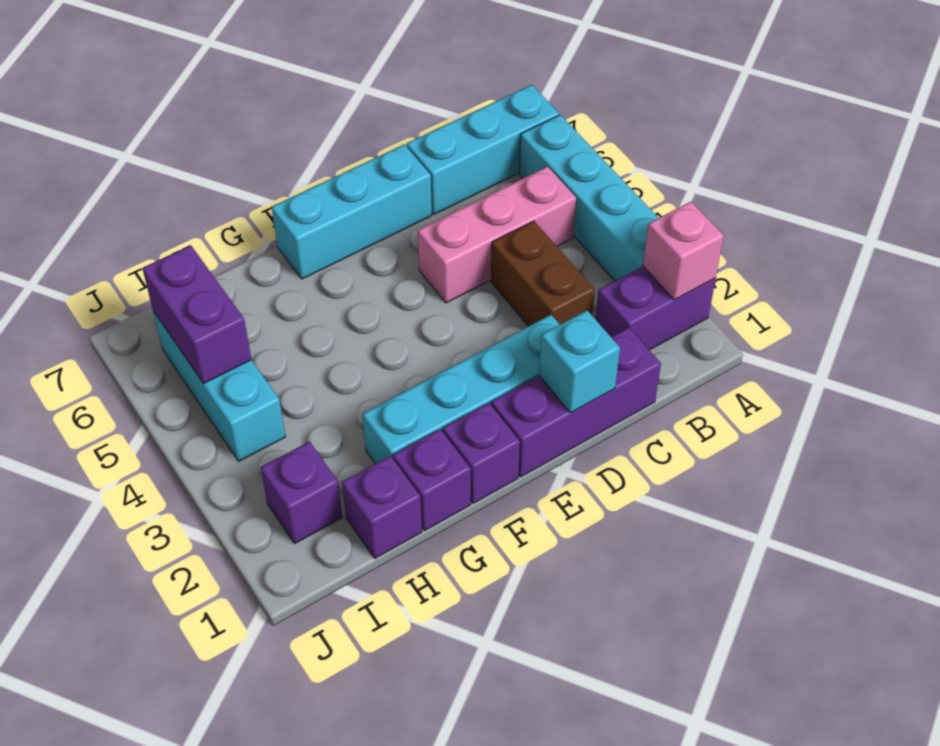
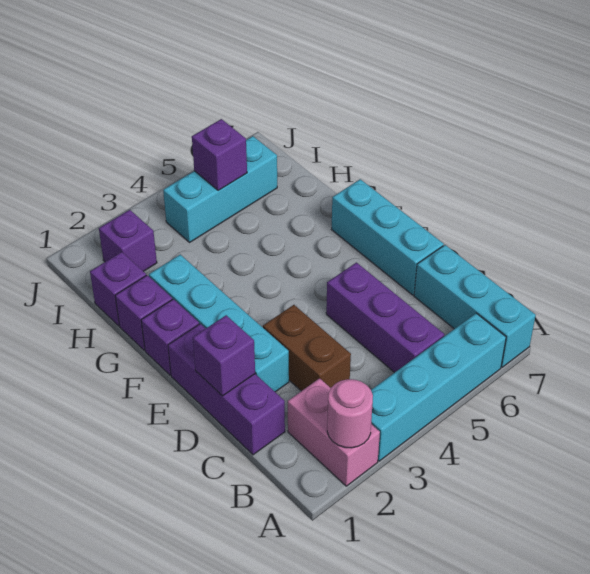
purple 1x2 brick [596,267,716,350] -> pink 1x2 brick [288,378,380,486]
pink 1x1 brick [643,202,724,300] -> pink 1x1 round brick [327,379,373,448]
pink 1x3 brick [418,167,576,303] -> purple 1x3 brick [326,263,444,373]
brown 1x2 brick [491,221,595,326] -> brown 1x2 brick turned to [263,305,351,391]
cyan 1x1 brick [539,311,620,413] -> purple 1x1 brick [193,315,255,396]
purple 1x2 brick [142,245,251,384] -> purple 1x1 brick [192,119,247,191]

